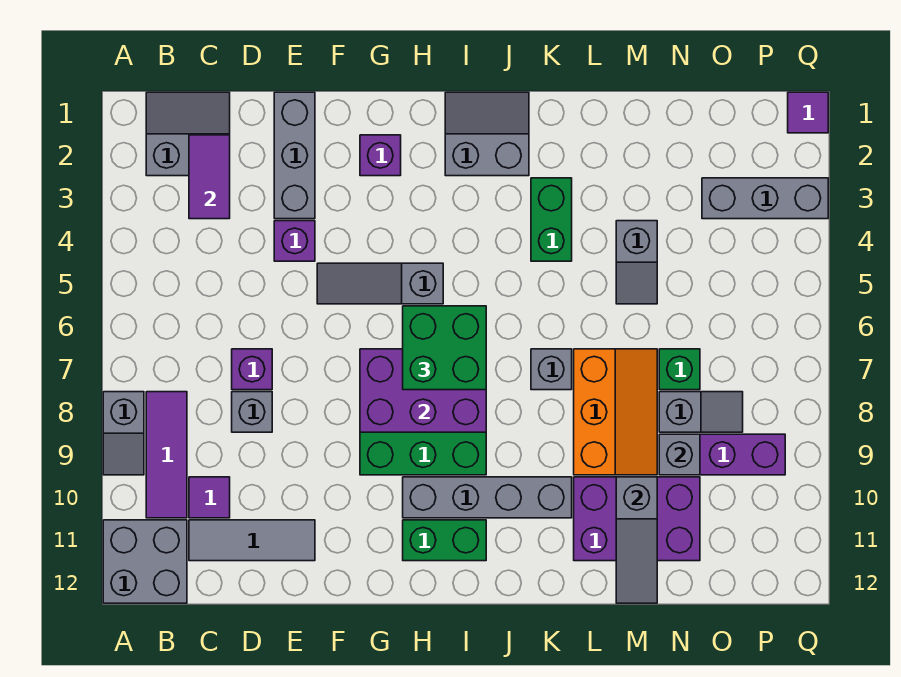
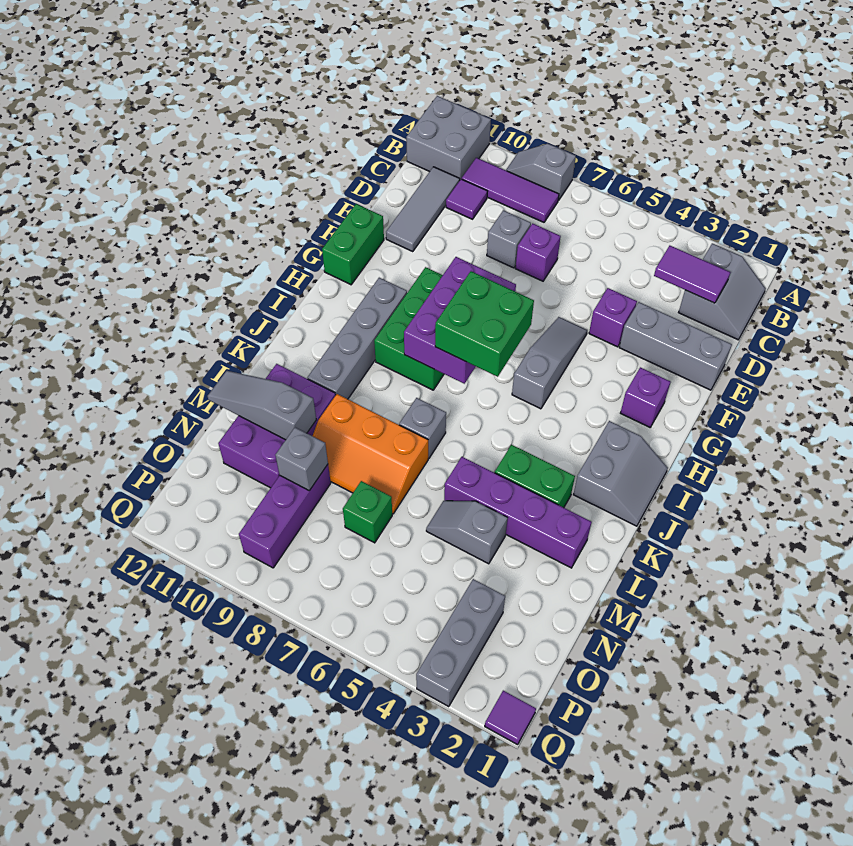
green 1x2 brick [403,520,486,561] -> green 1x2 brick moved to [322,204,384,285]
none -> purple 1x4 brick [444,457,592,568]
grey 1x2 slope [659,392,743,432] -> none

